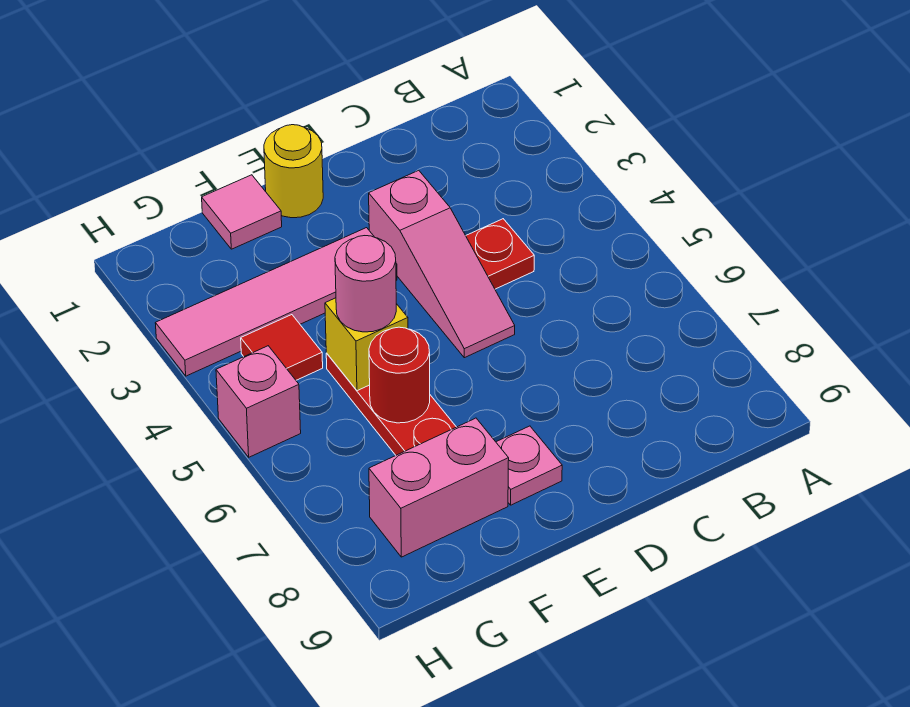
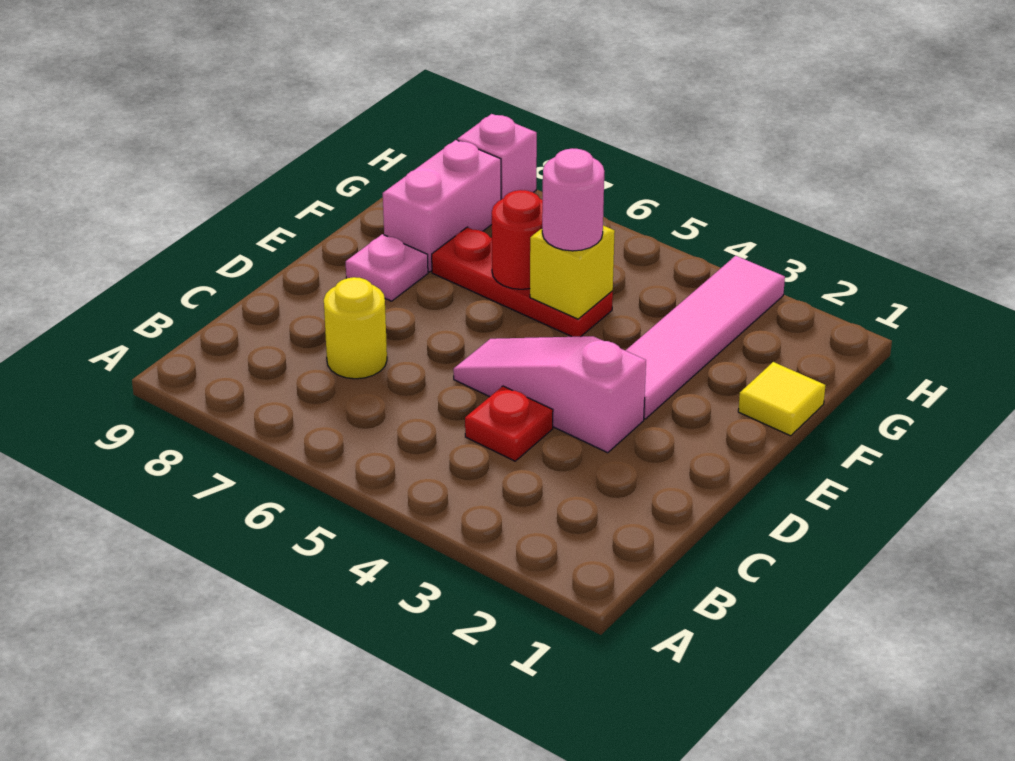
yellow 1x1 round brick [264,125,323,218] -> yellow 1x1 round brick moved to [324,277,387,379]
pink 1x1 tile [202,175,282,249] -> yellow 1x1 tile [738,362,825,436]
red 1x1 tile [241,315,323,380] -> none
pink 1x1 brick [216,346,301,457] -> pink 1x1 brick moved to [458,114,537,199]

